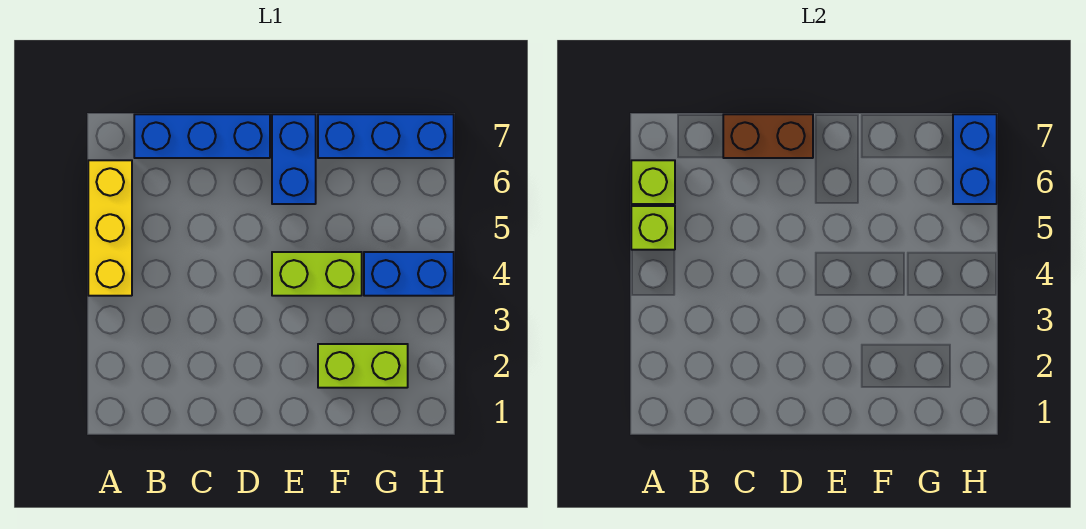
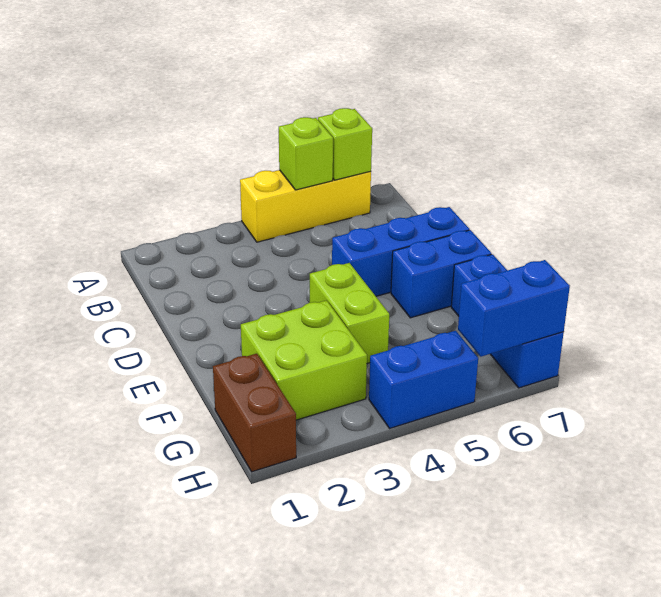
blue 1x3 brick [134,114,270,158] -> blue 1x3 brick turned to [332,207,470,296]
brown 1x2 brick [723,114,813,158] -> brown 1x2 brick moved to [213,354,296,472]
lime 1x2 brick [318,344,408,388] -> lime 2x2 brick [241,300,367,420]
blue 1x2 brick [364,252,454,296] -> blue 1x2 brick turned to [369,331,478,429]

